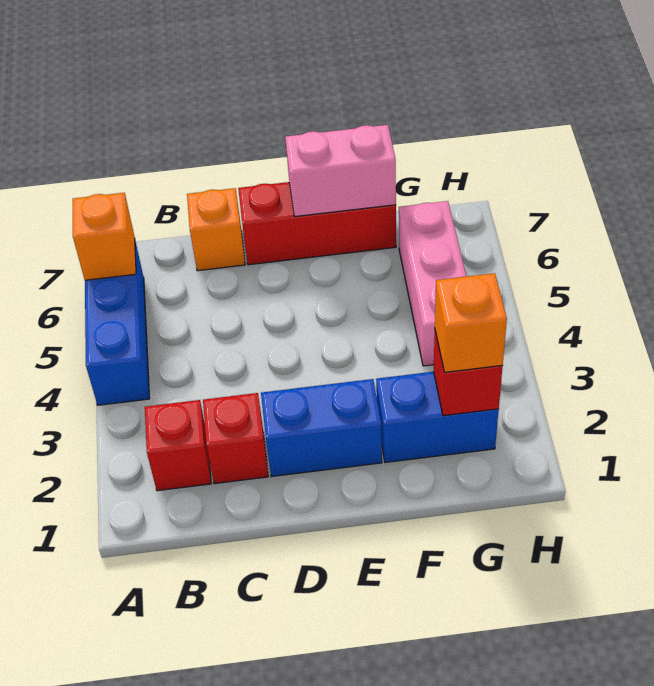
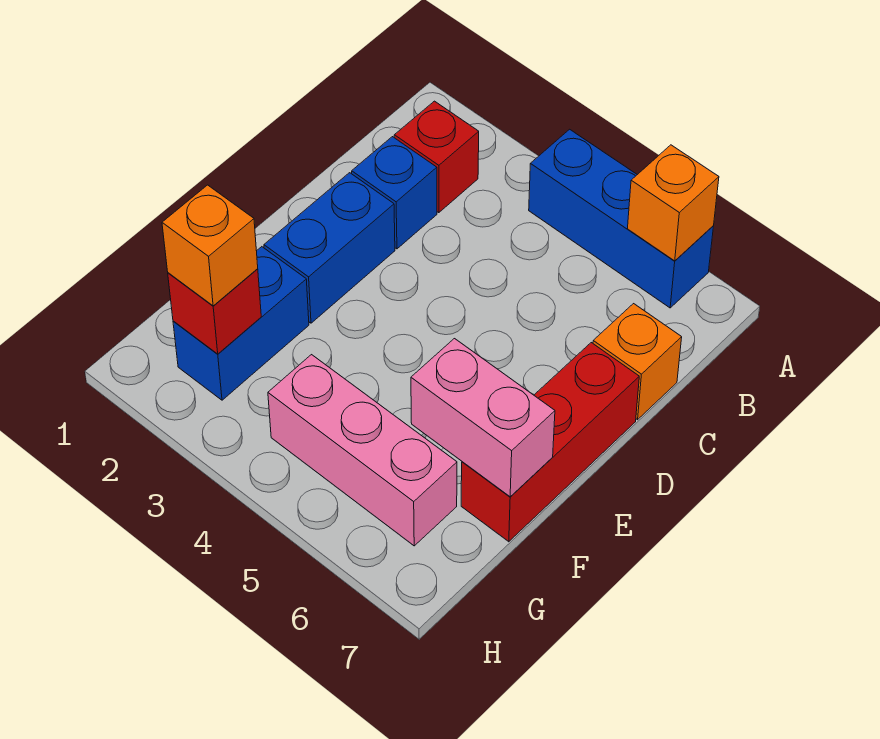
red 1x1 brick [203,393,268,484] -> blue 1x1 brick [352,137,437,249]
pink 1x2 brick [285,125,396,216] -> pink 1x2 brick turned to [411,339,555,497]

